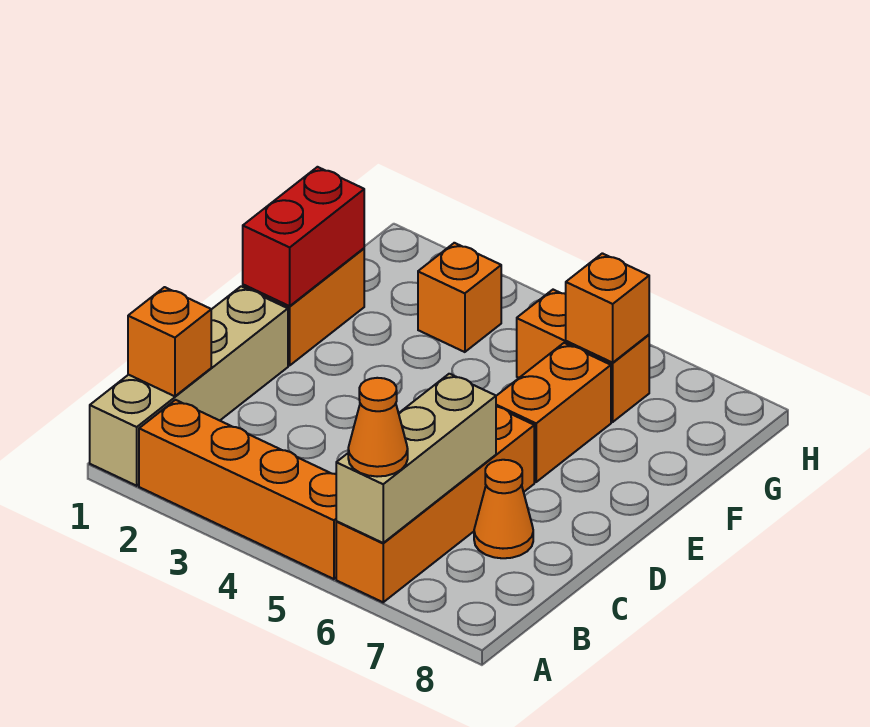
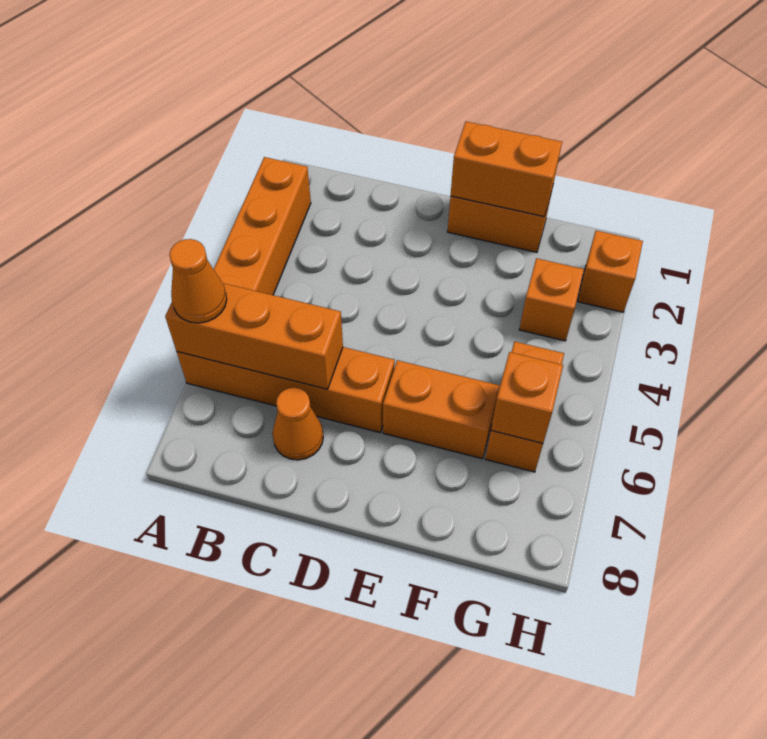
tan 1x4 brick [90,286,288,486] -> none
tan 1x3 brick [336,374,496,543] -> orange 1x3 brick [165,283,343,389]
orange 1x1 brick [128,287,211,396] -> orange 1x1 brick moved to [577,231,643,312]
red 1x2 brick [243,167,364,306] -> orange 1x2 brick [451,122,562,217]

